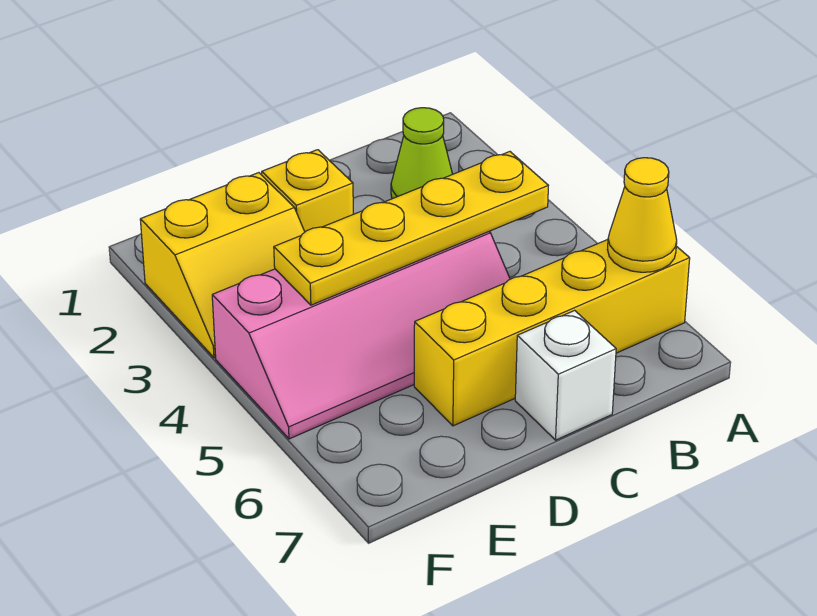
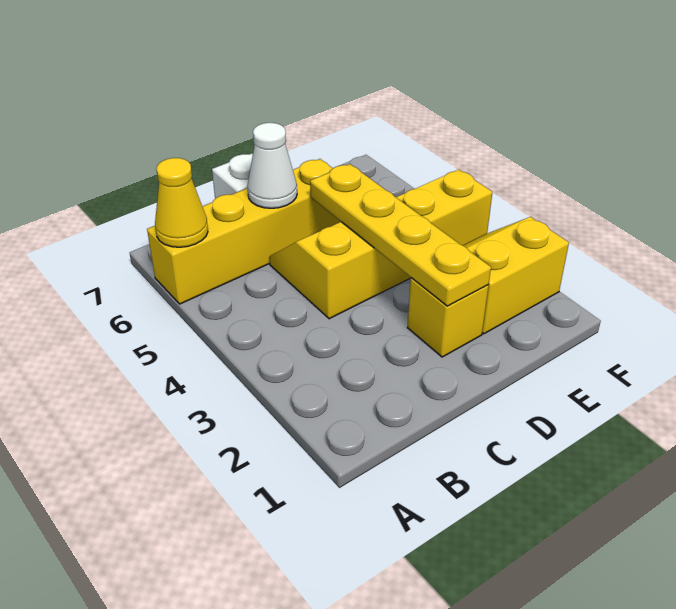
lime 1x1 cone [391,108,452,199] -> none
yellow 1x4 plate [274,152,548,305] -> yellow 1x4 plate turned to [310,164,491,306]
pink 2x4 slope [212,232,510,439] -> yellow 2x4 slope [270,169,492,319]
none -> white 1x1 cone [247,123,297,208]

